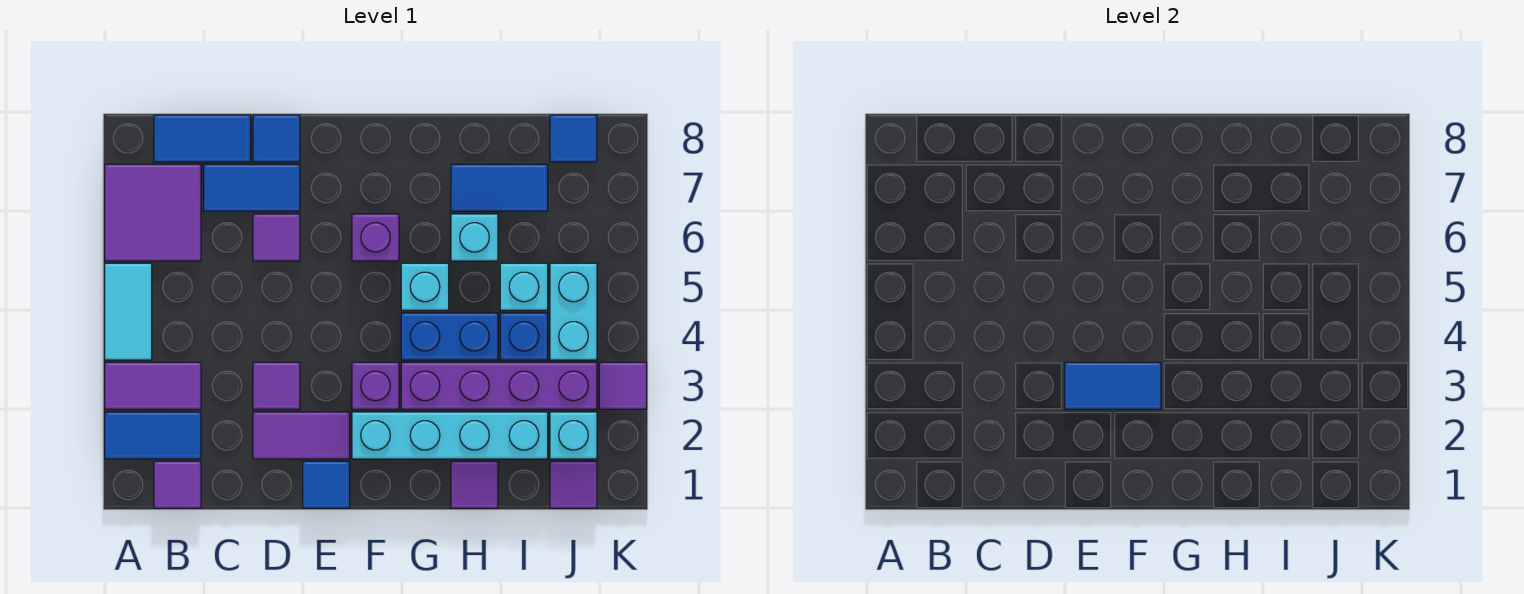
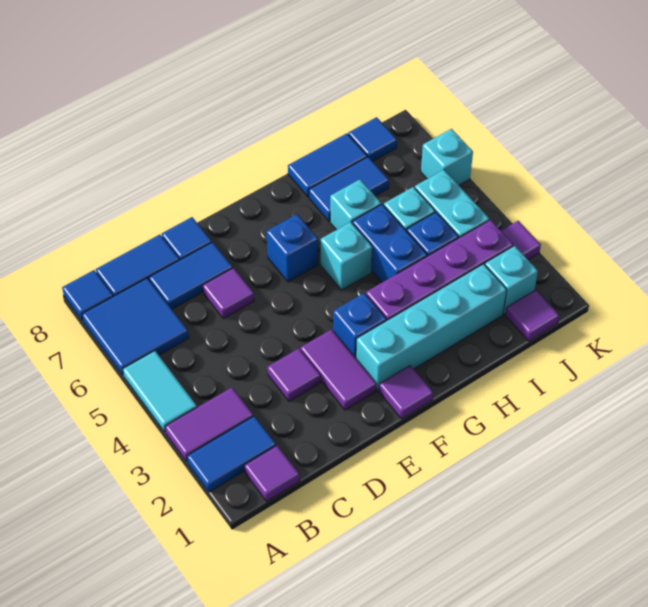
purple 2x2 tile [105,164,201,261] -> blue 2x2 tile [82,278,189,375]
purple 1x2 tile [253,412,350,459] -> purple 1x2 tile turned to [301,329,377,410]
blue 1x1 tile [303,461,350,508] -> blue 1x1 tile moved to [62,270,113,321]
blue 1x2 tile [1065,362,1161,409] -> blue 1x2 tile moved to [288,133,367,197]
purple 1x1 brick [352,362,399,409] -> blue 1x1 brick [333,293,387,358]
purple 1x1 brick [352,214,399,261] -> blue 1x1 brick [266,214,318,282]
blue 1x2 brick [401,313,498,360] -> blue 1x2 brick turned to [352,204,427,282]
purple 1x1 tile [451,461,498,508] -> purple 1x1 tile moved to [379,365,433,419]
none -> cyan 1x1 brick [421,129,473,185]

